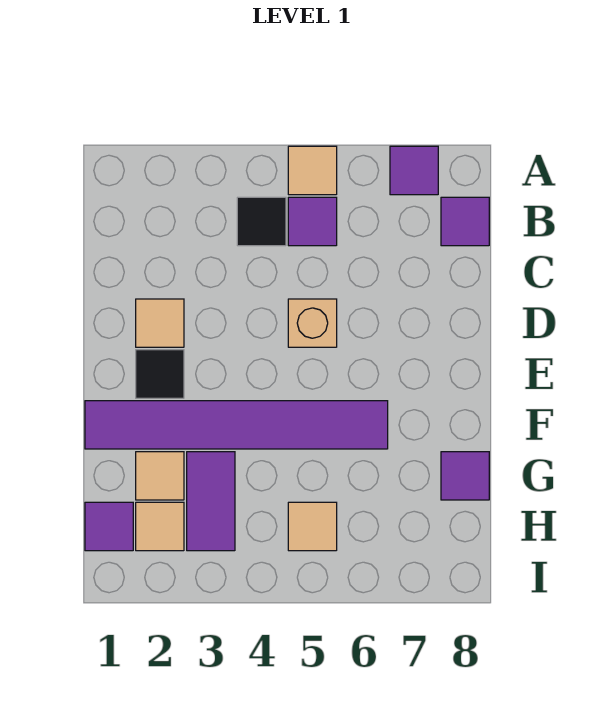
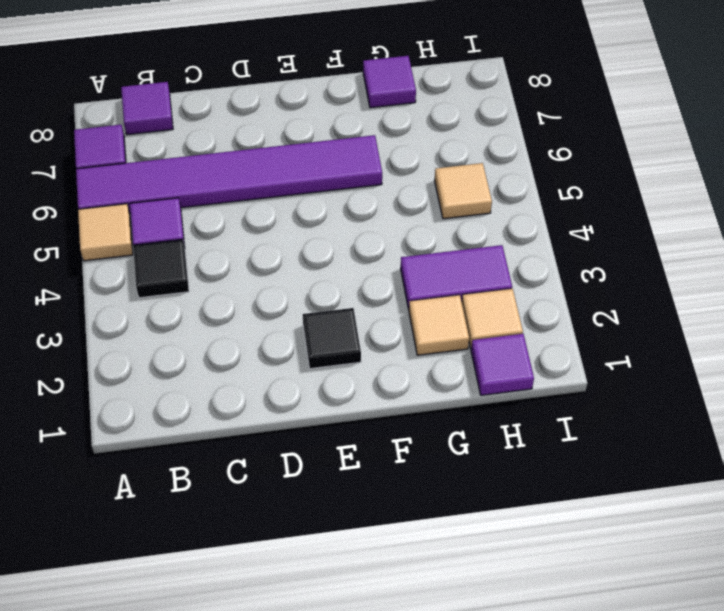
tan 1x1 tile [136,299,184,347] -> none
tan 1x1 brick [288,299,337,347] -> none
purple 1x6 tile [85,401,388,449] -> purple 1x6 tile turned to [76,135,382,214]

